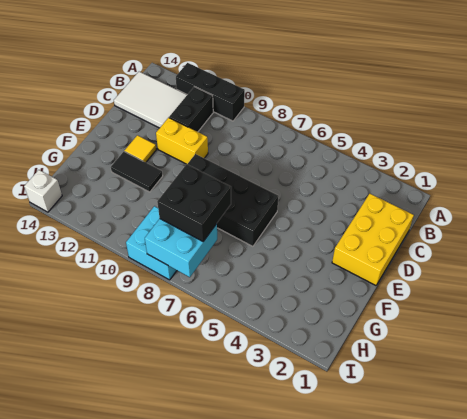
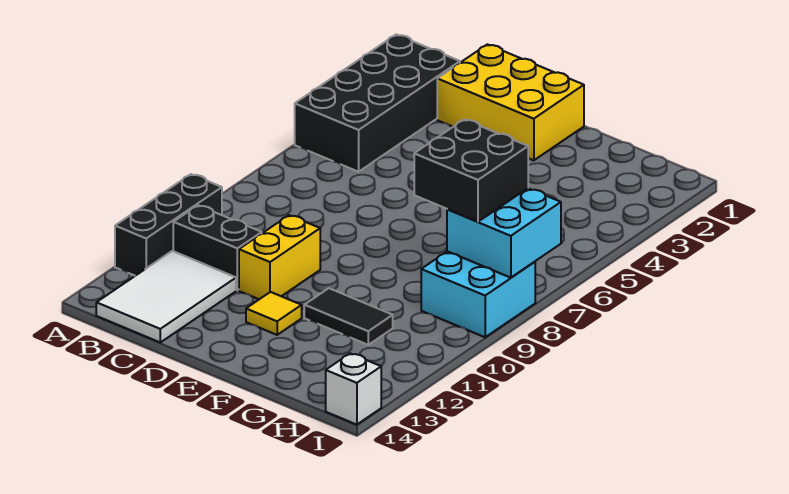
black 2x4 brick [187,154,279,246] -> black 2x4 brick moved to [295,35,460,172]
black 1x2 tile [111,151,163,192] -> black 1x2 tile turned to [304,288,393,345]

